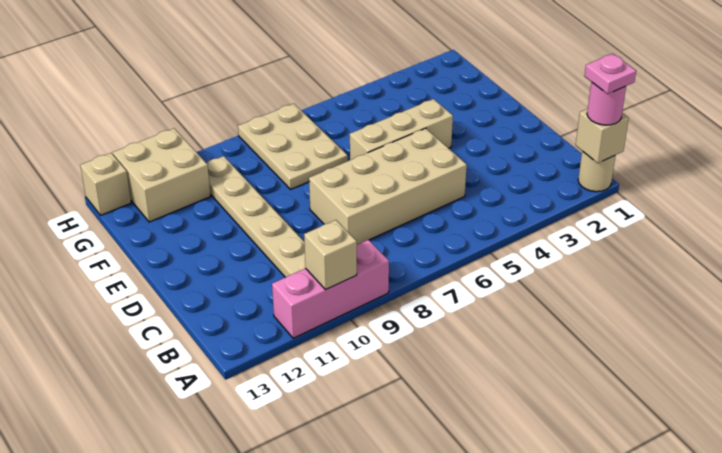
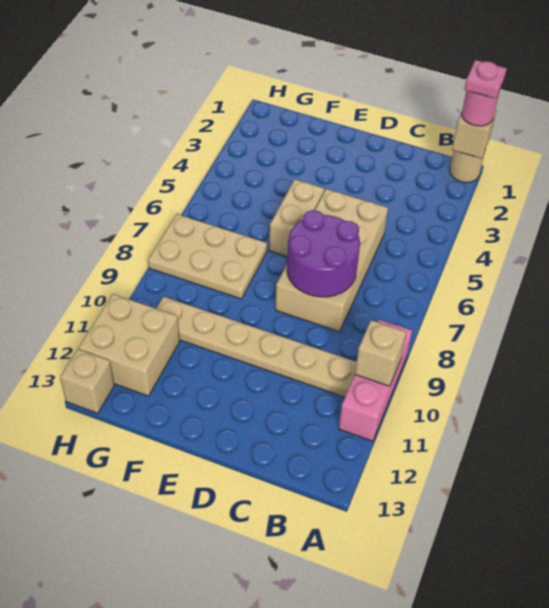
none -> purple 2x2 round brick [287,210,360,297]
tan 1x3 brick [350,99,453,160] -> tan 1x2 brick [269,180,324,256]

